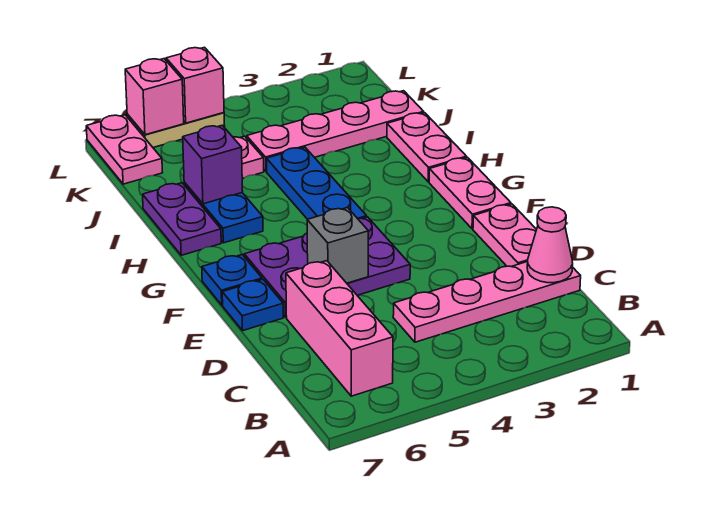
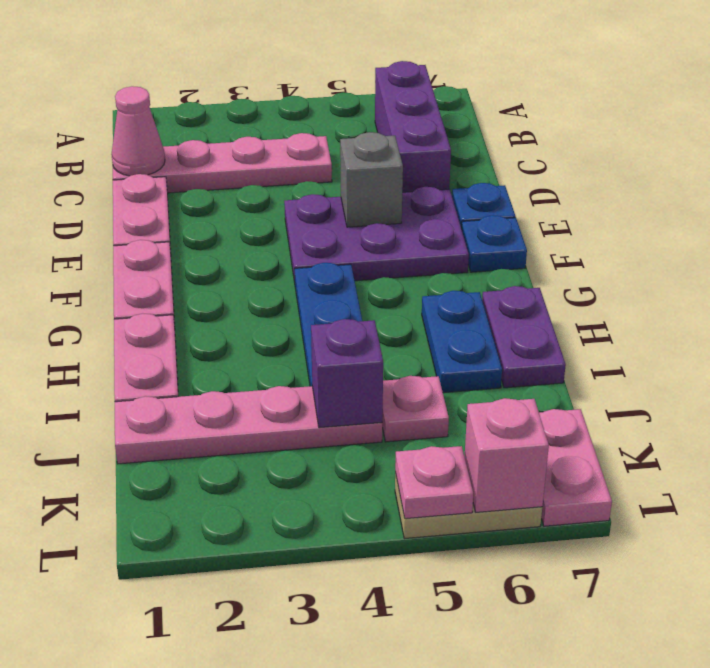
pink 1x3 brick [286,261,393,396] -> purple 1x3 brick [375,61,451,192]
purple 1x1 brick [183,125,243,204] -> purple 1x1 brick moved to [311,319,383,428]
pink 1x1 brick [166,47,224,123] -> pink 1x1 plate [395,446,473,519]

